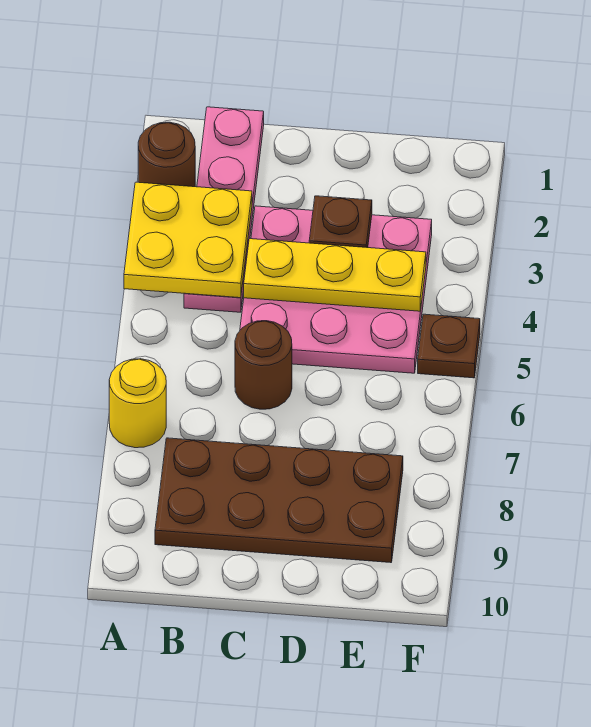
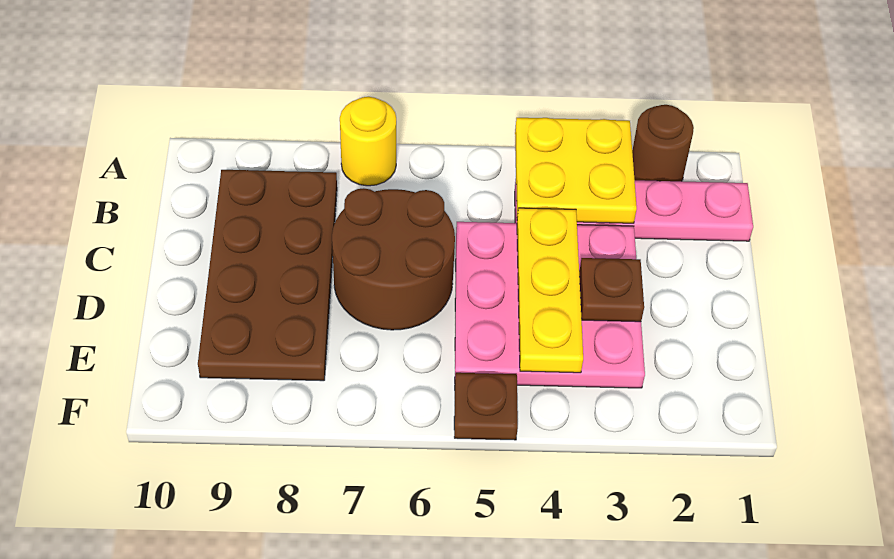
brown 1x1 round brick [235,321,292,409] -> brown 2x2 round brick [332,188,455,330]

